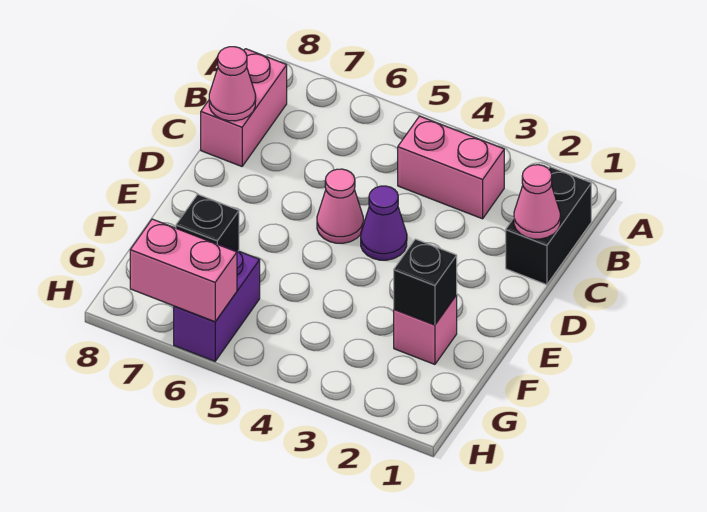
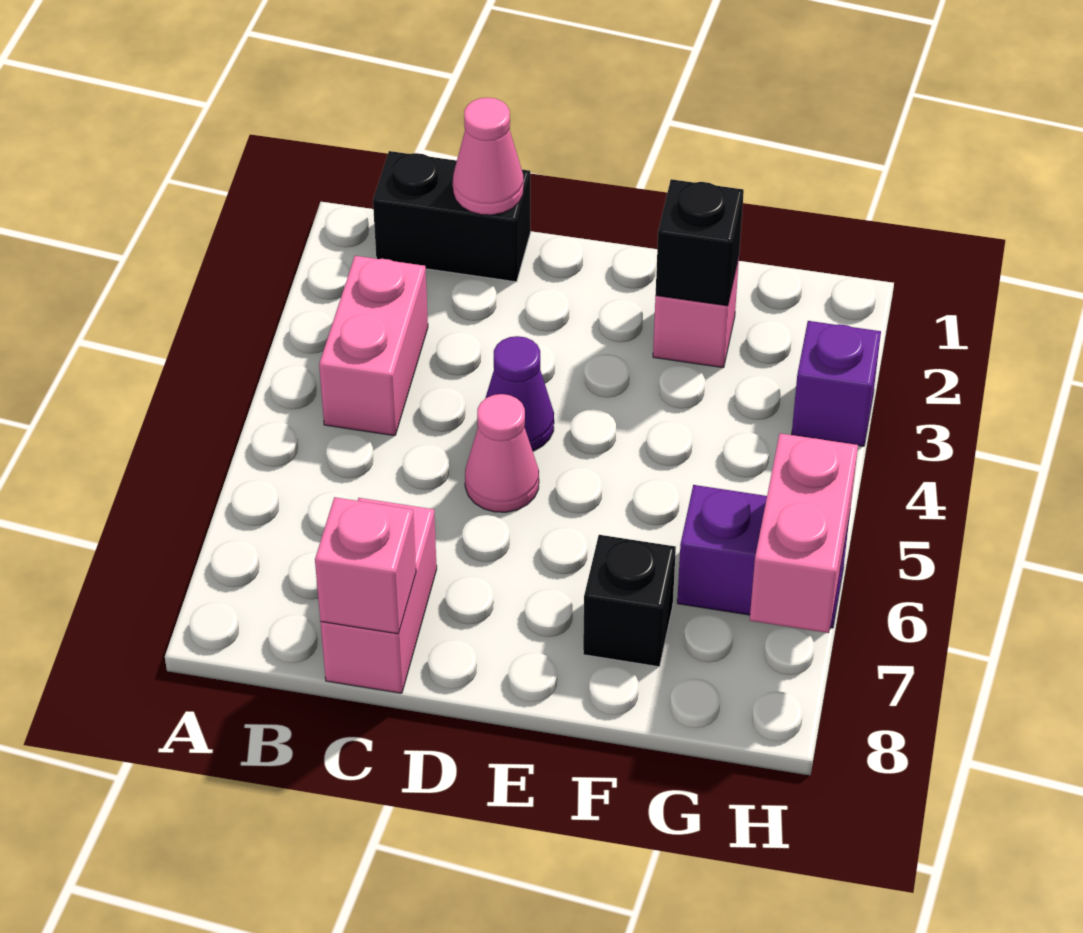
pink 1x2 brick [201,49,287,166] -> pink 1x2 brick turned to [320,498,437,693]
pink 1x1 cone [209,47,256,121] -> pink 1x1 brick [315,497,416,634]
none -> purple 1x1 brick [792,321,881,446]

